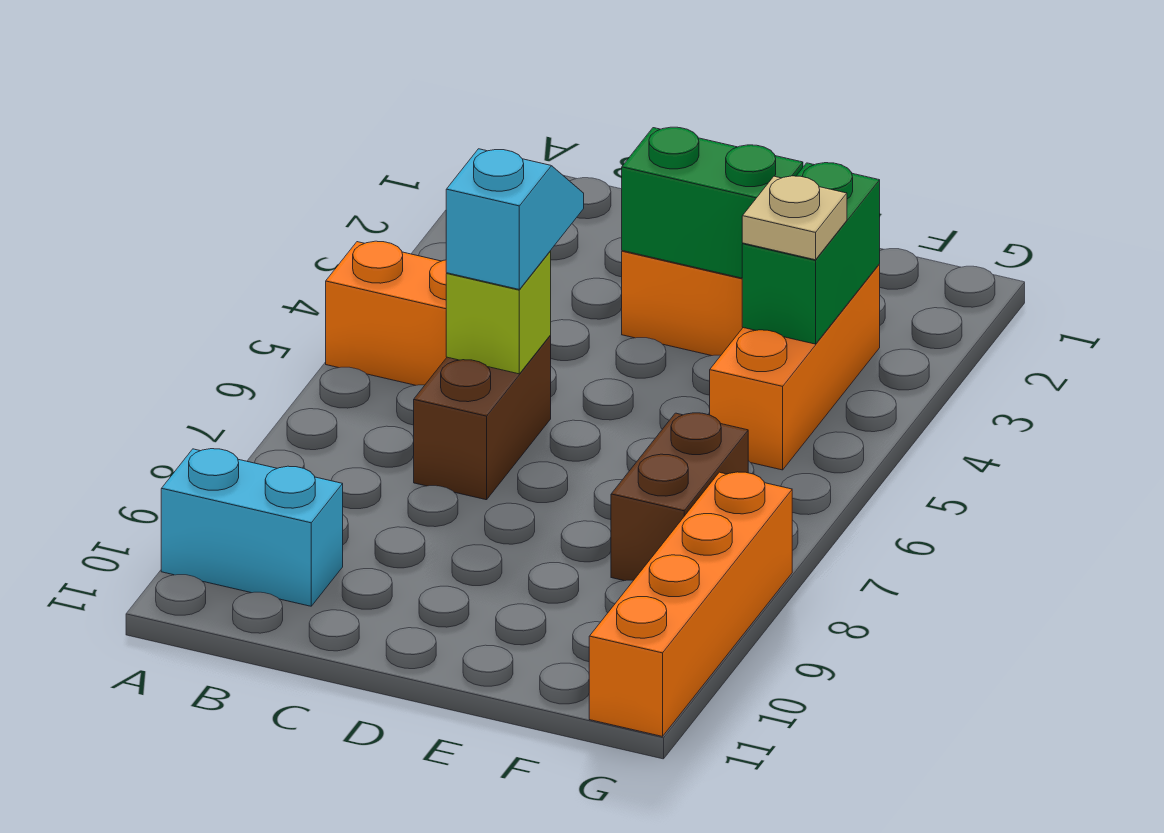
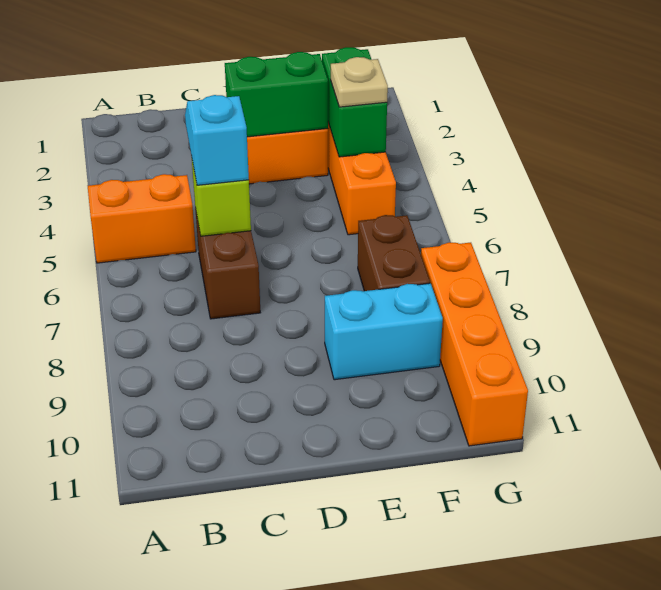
cyan 1x2 brick [161,449,343,606] -> cyan 1x2 brick moved to [325,283,443,380]

